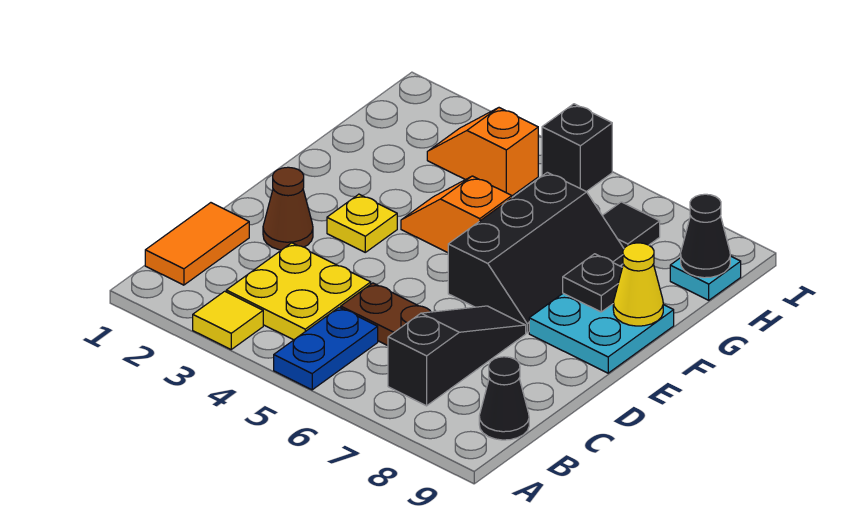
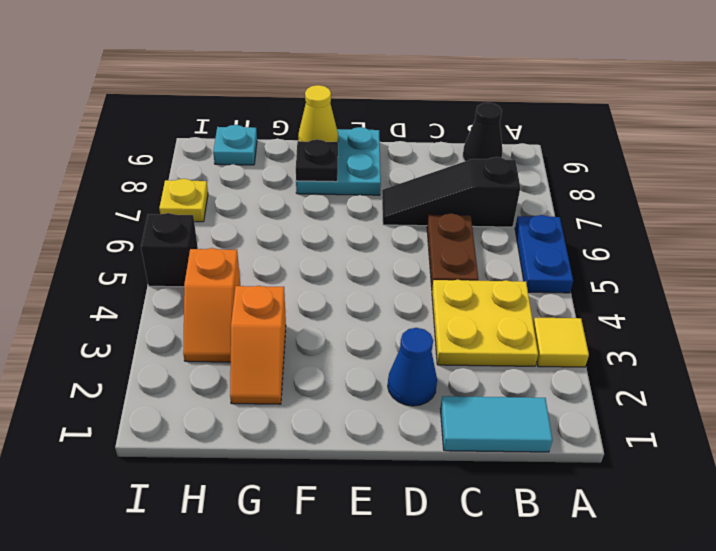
blue 1x2 plate [274,307,378,390] -> blue 1x2 plate turned to [515,215,573,293]
orange 1x2 tile [145,203,249,285] -> cyan 1x2 tile [441,396,552,452]
brown 1x1 cone [263,167,313,250] -> blue 1x1 cone [388,328,437,406]
yellow 1x1 plate [327,194,397,252] -> yellow 1x1 plate moved to [159,179,208,222]
black 2x3 slope [448,172,624,333] -> none
orange 1x2 slope [401,176,512,253] -> orange 1x2 slope moved to [230,286,286,404]
black 1x1 tile [602,202,660,248] -> none
black 1x1 cone [681,194,730,278] -> none

